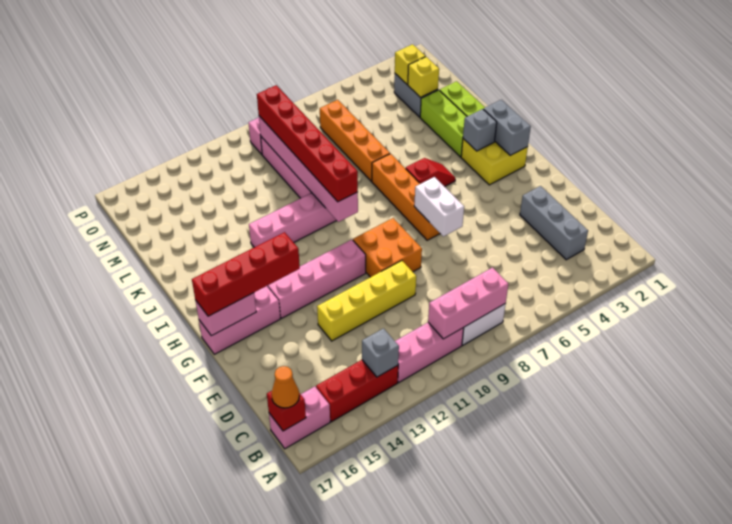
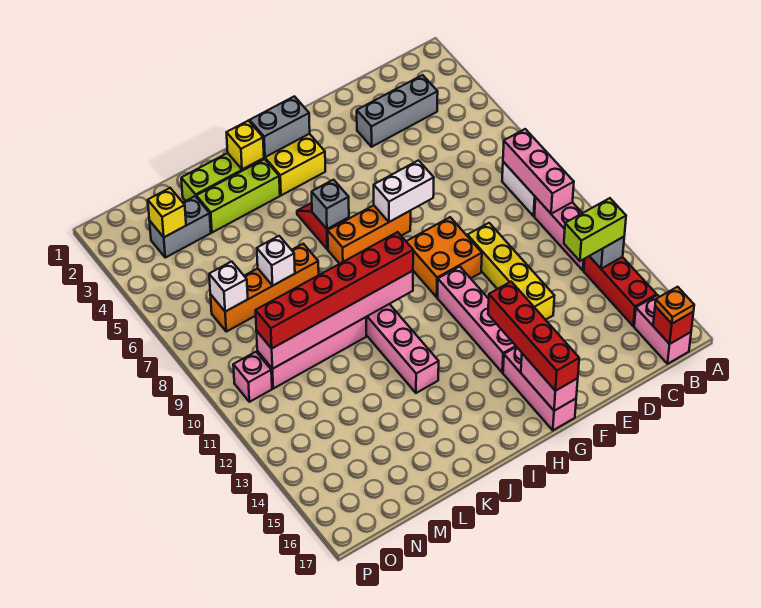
none -> lime 1x2 brick [564,198,626,261]
orange 1x1 cone [272,366,299,408] -> orange 1x1 plate [655,287,694,324]
orange 1x4 brick [372,154,440,240] -> orange 1x3 brick [328,205,411,264]
grey 1x1 brick [463,109,497,151] -> grey 1x1 brick moved to [312,180,349,229]
none -> white 1x1 brick [257,236,295,285]
yellow 1x1 brick [408,57,439,97] -> yellow 1x1 brick moved to [226,121,264,169]
none -> white 1x1 brick [209,262,248,312]

